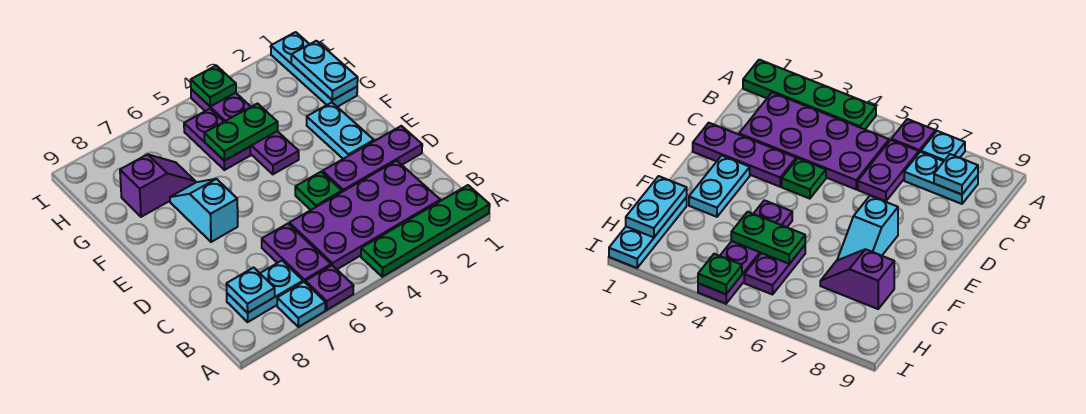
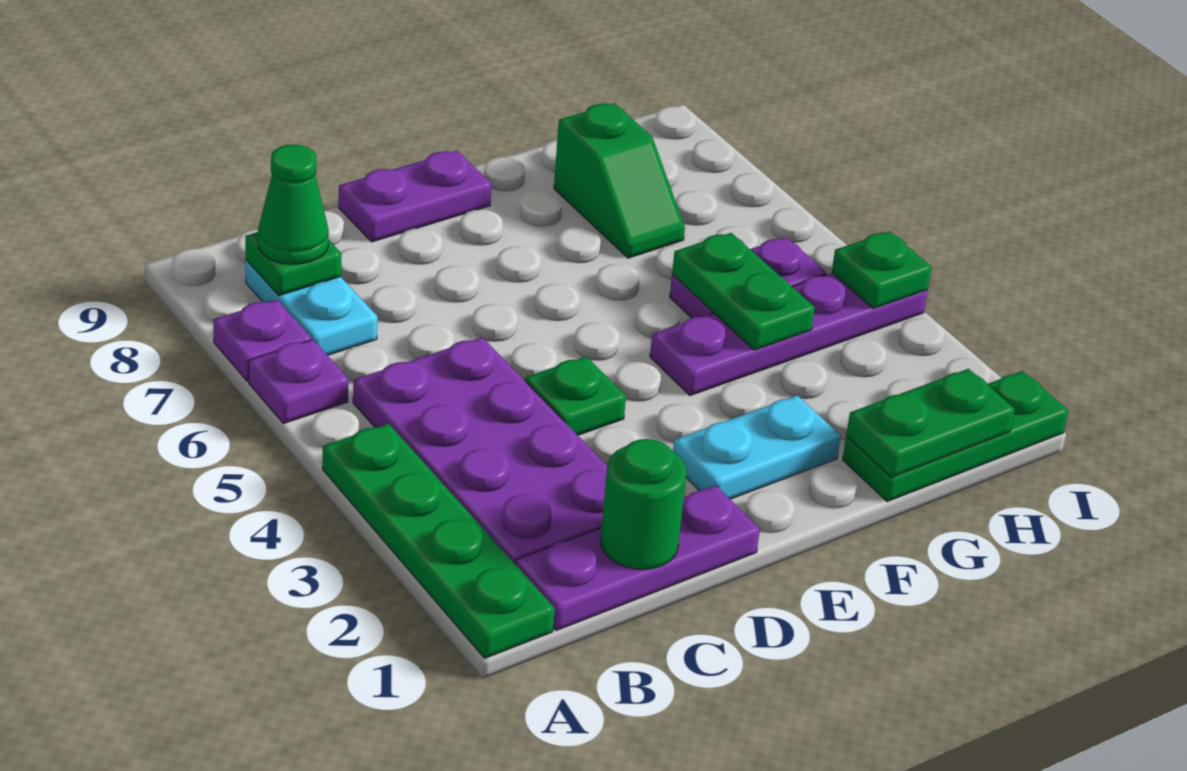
cyan 1x1 plate [277,282,325,327] -> purple 1x1 plate [213,300,311,381]
purple 1x2 plate [262,224,331,282] -> purple 1x2 plate moved to [338,151,492,242]
cyan 1x1 plate [227,268,275,313] -> green 1x1 plate [245,232,341,296]
none -> green 1x1 cone [258,145,329,264]
none -> green 1x1 round brick [600,439,687,569]
purple 1x3 plate [323,126,422,192] -> purple 1x3 plate turned to [516,485,760,631]
cyan 1x2 slope [170,179,238,242] -> none
cyan 1x3 plate [271,32,357,107] -> green 1x3 plate [843,371,1069,502]
cyan 1x2 plate [291,41,358,100] -> green 1x2 plate [846,369,1015,478]
purple 1x2 slope [120,154,196,217] -> green 1x2 slope [554,103,685,258]

